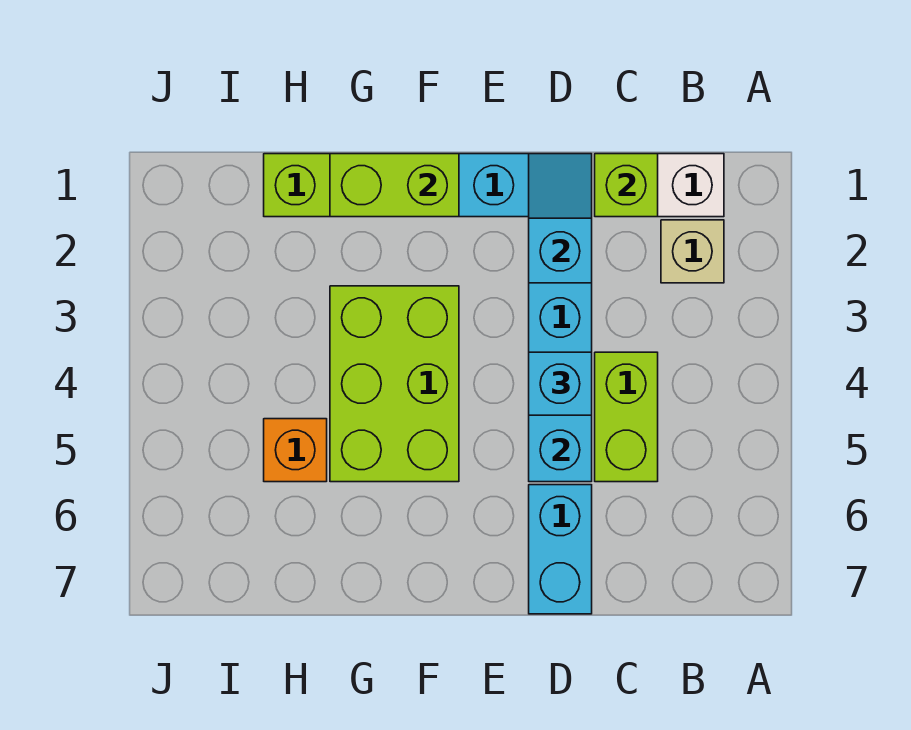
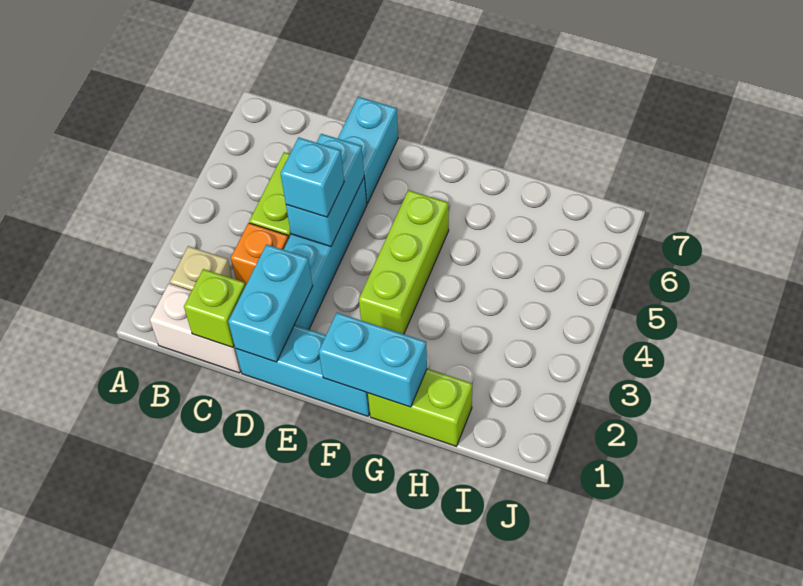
cyan 1x2 slope [529,154,592,283] -> cyan 1x2 brick [228,244,313,362]
lime 1x2 brick [330,154,459,217] -> cyan 1x2 brick [319,313,427,407]
lime 2x3 brick [330,286,459,482] -> lime 1x3 brick [359,190,449,334]
orange 1x1 brick [264,419,327,482] -> orange 1x1 brick moved to [231,223,289,285]

